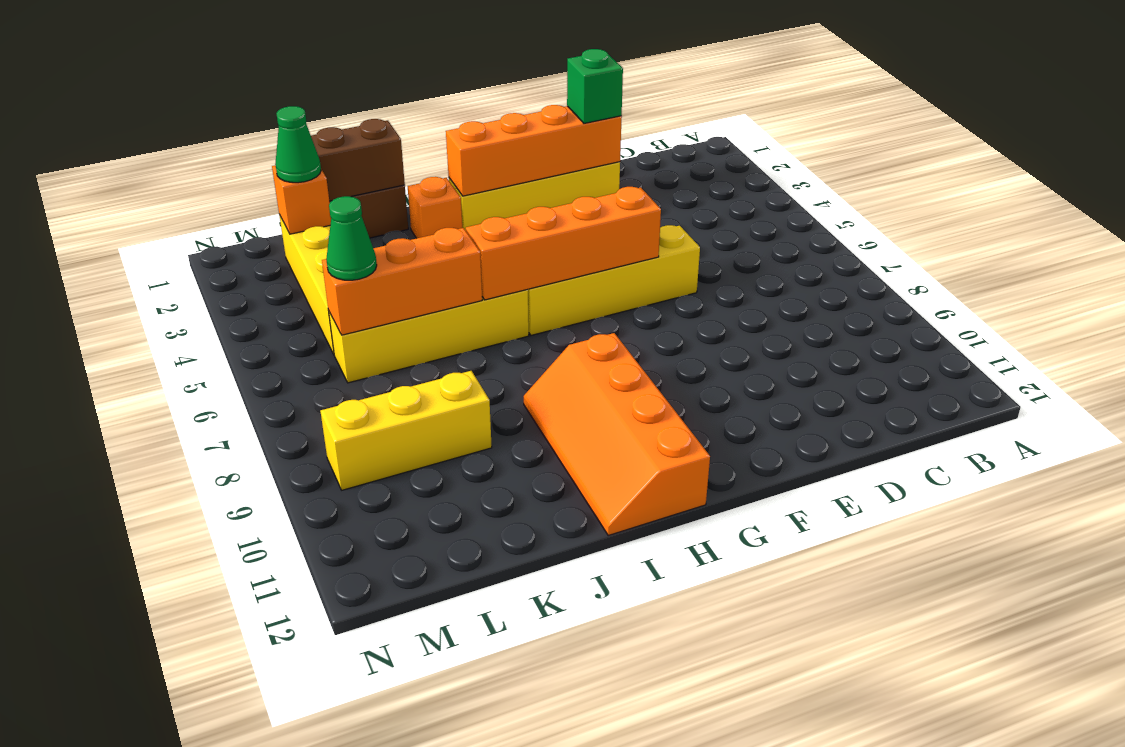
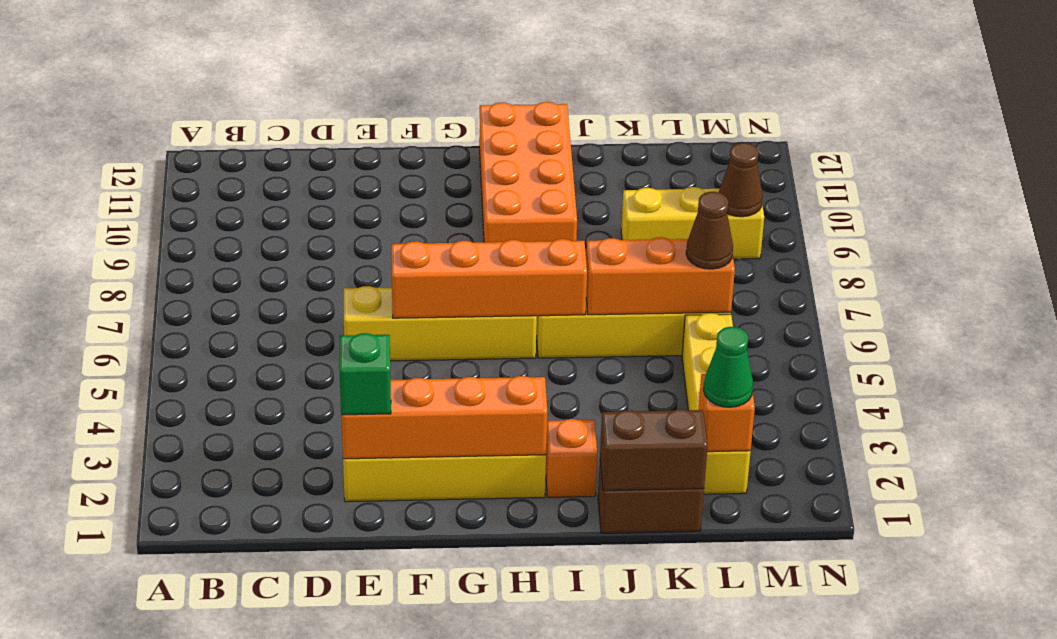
orange 2x4 slope [524,333,710,535] -> orange 2x4 brick [479,102,577,242]
green 1x1 cone [326,196,377,280] -> brown 1x1 cone [686,192,733,269]
none -> brown 1x1 cone [719,143,763,217]

